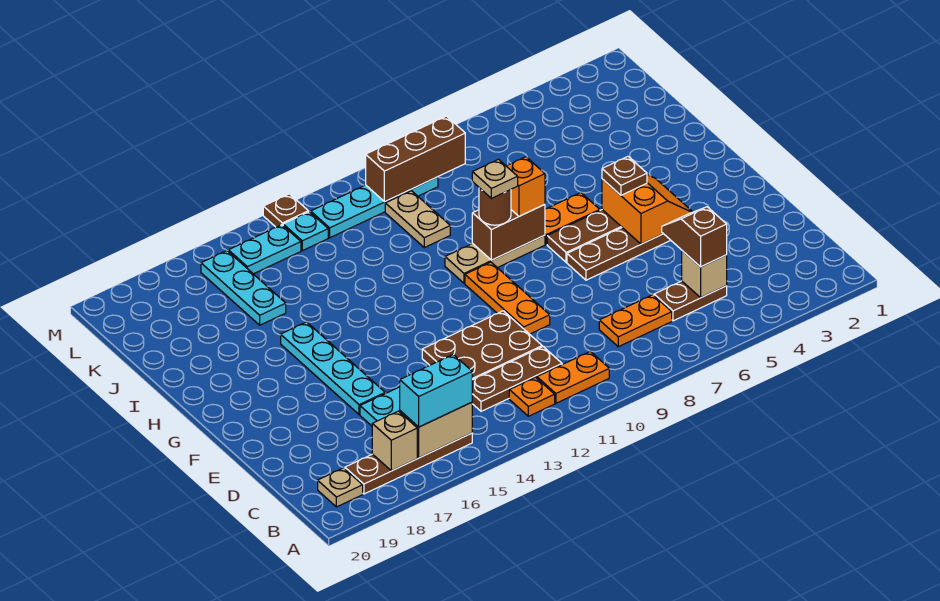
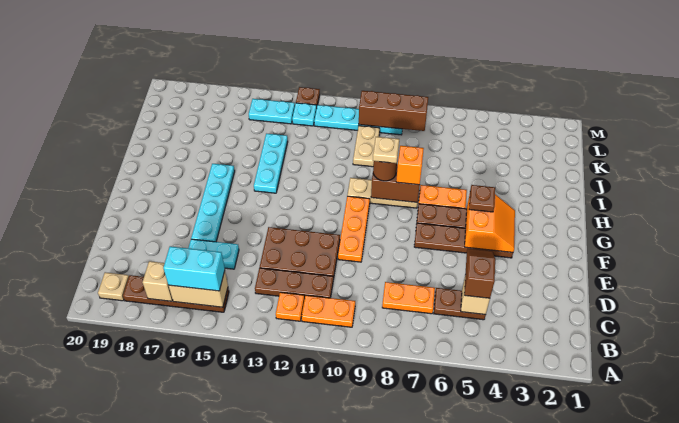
cyan 1x3 plate [201,251,286,325] -> cyan 1x3 plate moved to [254,134,288,193]

